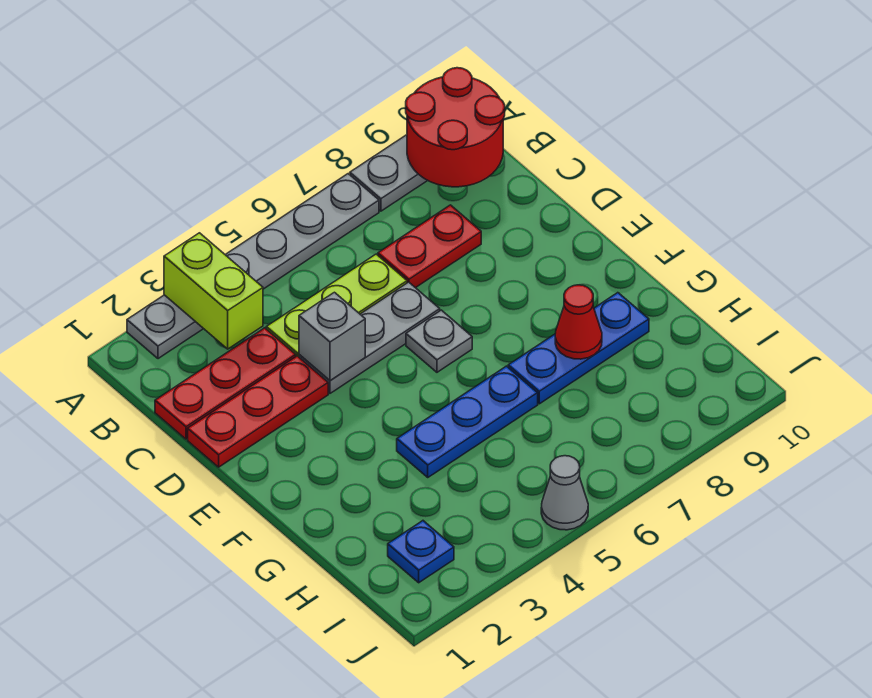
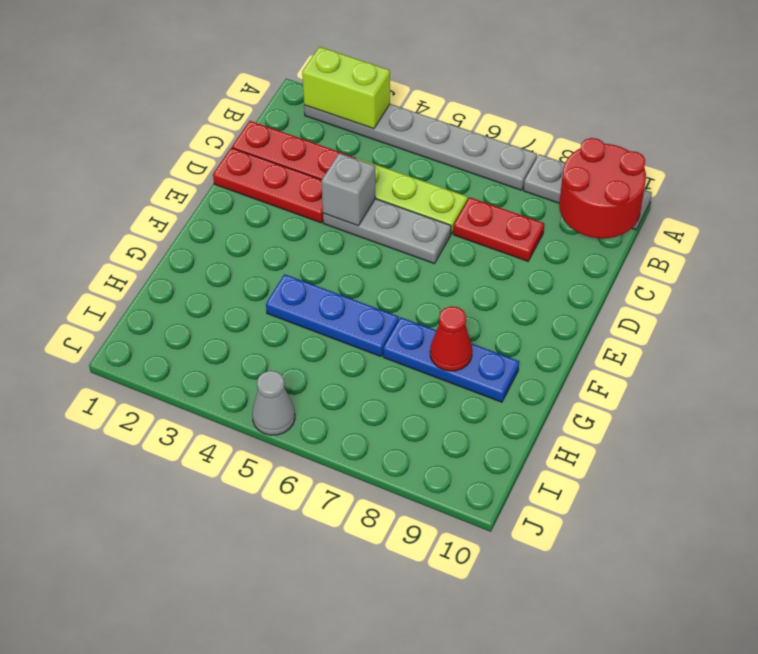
lime 1x2 brick [164,233,263,349] -> lime 1x2 brick turned to [302,47,390,129]
grey 1x1 plate [406,310,472,372] -> none
blue 1x1 plate [388,521,454,583] -> none

